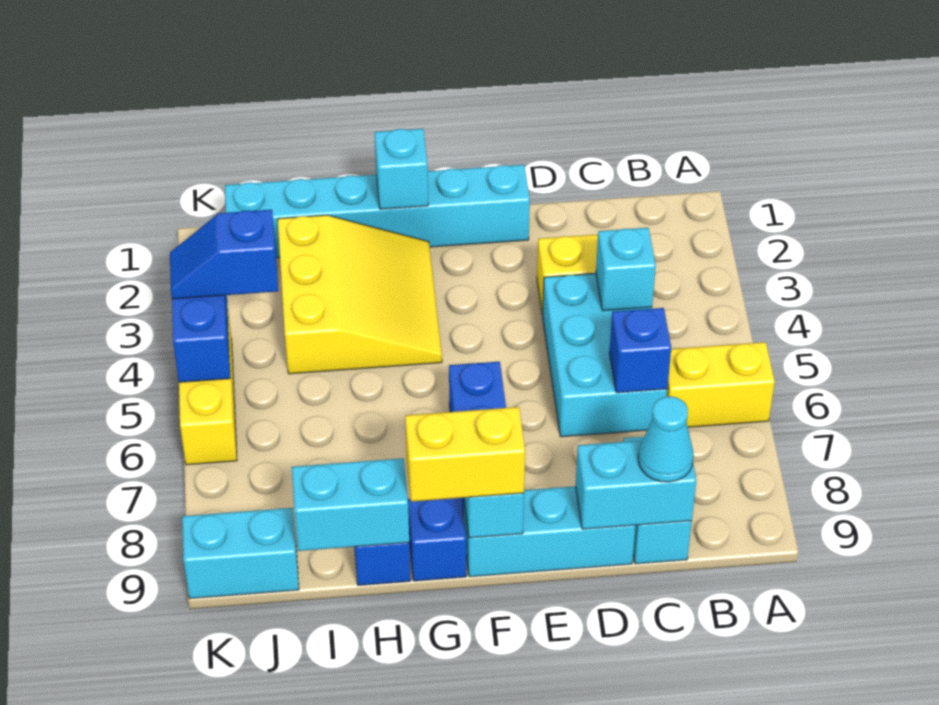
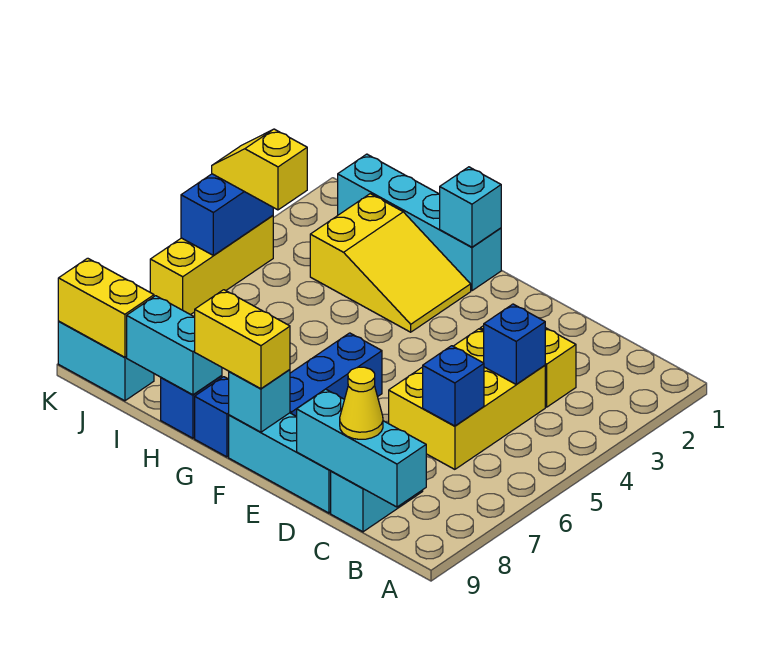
yellow 1x2 brick [667,342,775,427] -> yellow 1x2 brick moved to [58,258,154,357]
cyan 2x3 brick [543,273,667,437] -> yellow 2x3 brick [389,329,545,469]
cyan 1x1 brick [596,228,656,311] -> blue 1x1 brick [484,304,545,384]
cyan 1x2 brick [576,441,697,529] -> cyan 1x3 brick [297,389,426,507]
cyan 1x1 cone [638,396,693,482] -> yellow 1x1 cone [340,367,383,439]
cyan 1x6 brick [225,165,530,258] -> cyan 1x4 brick [338,154,501,291]
yellow 3x3 slope [278,215,442,374] -> yellow 2x3 slope [310,194,471,332]
blue 1x2 slope [170,210,278,299] -> yellow 1x2 slope [212,129,307,210]

